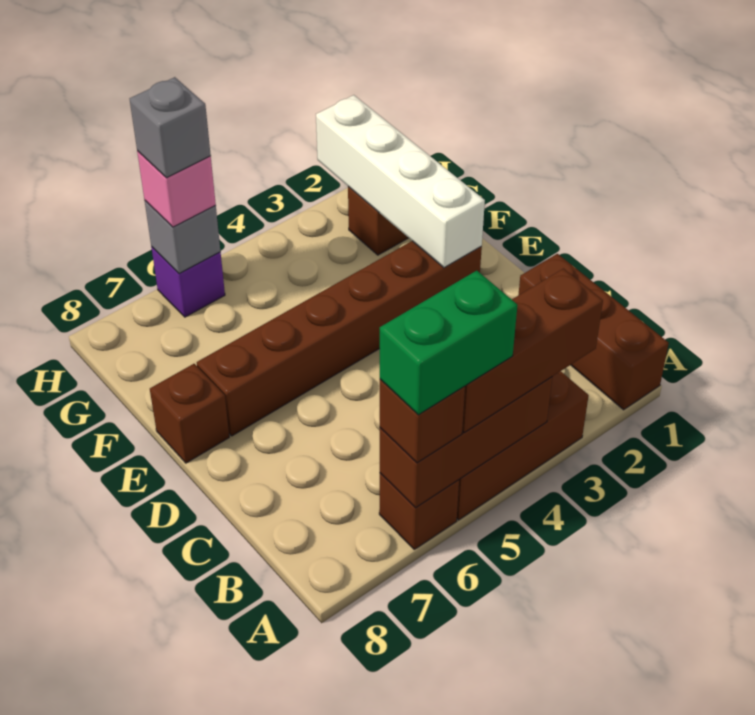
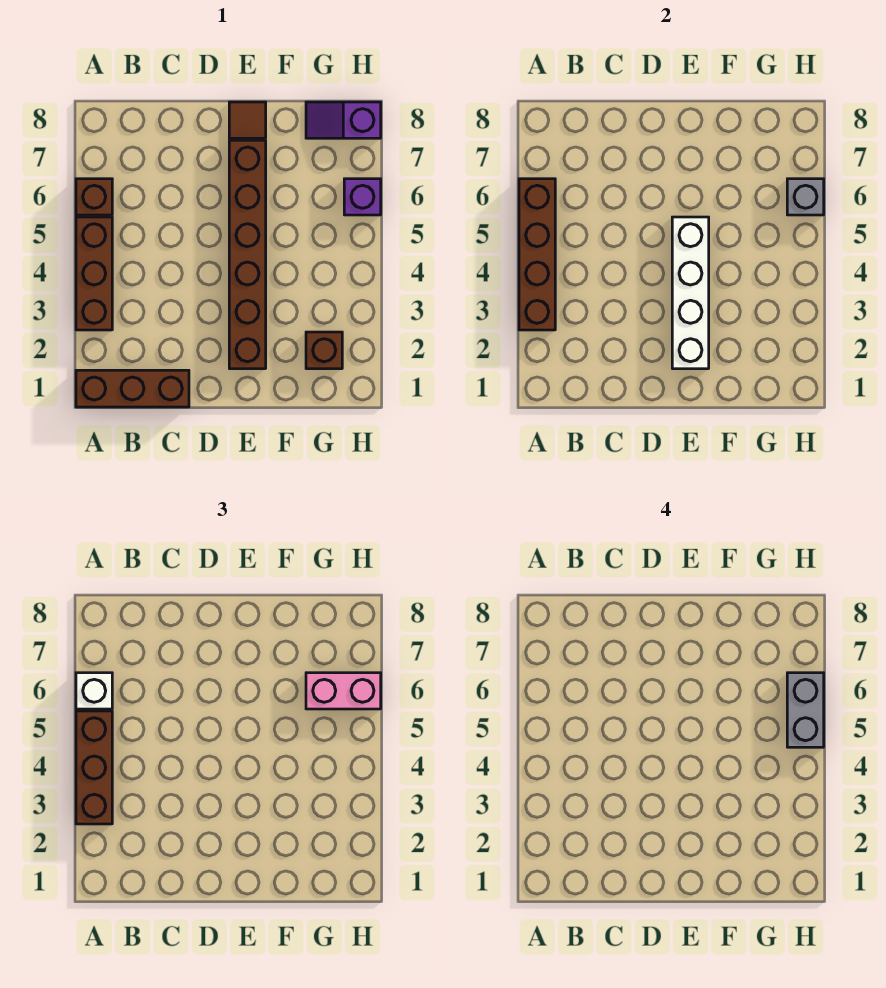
brown 1x3 brick [380,377,552,508] -> brown 1x4 brick [519,179,555,330]
green 1x2 brick [380,271,517,415] -> none
brown 1x1 brick [380,379,465,463] -> white 1x1 brick [76,673,112,709]
white 1x4 brick [316,95,485,268] -> white 1x4 brick turned to [672,217,709,369]
brown 1x1 brick [150,364,229,463] -> brown 1x1 tile [229,102,266,138]
none -> purple 1x2 slope [306,102,381,138]
pink 1x1 brick [137,151,216,227] -> pink 1x2 brick [306,673,381,709]
grey 1x1 brick [130,77,211,178] -> grey 1x2 brick [787,673,824,747]

